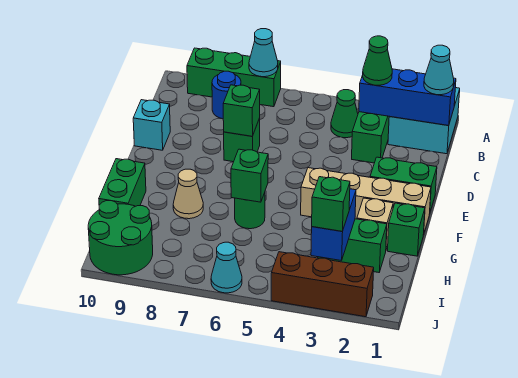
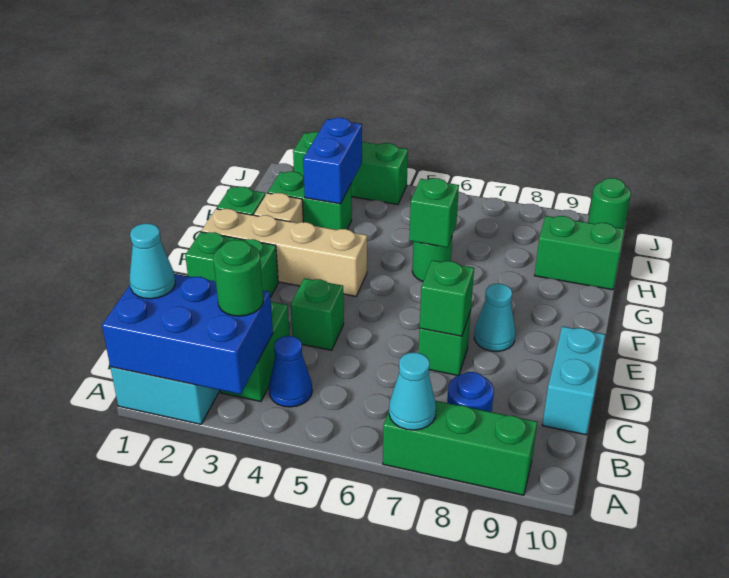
blue 1x3 brick [359,69,456,126] -> blue 2x3 brick [102,274,273,394]
green 1x1 cone [363,36,392,85] -> green 1x1 round brick [213,240,263,316]
green 1x1 cone [331,90,358,138] -> blue 1x1 cone [269,336,312,407]
cyan 1x1 brick [133,100,170,150] -> cyan 1x2 brick [542,326,605,435]
tan 1x1 cone [173,169,203,219] -> none
green 1x2 brick [99,159,146,206] -> green 1x2 brick turned to [534,216,624,290]
green 1x1 brick [312,177,350,231] -> green 1x1 brick moved to [291,278,344,350]
green 2x2 round brick [88,201,153,275] -> green 1x1 round brick [588,178,631,229]
brown 1x3 brick [271,252,374,317] -> green 1x3 brick [293,132,408,205]
cyan 1x1 cone [211,242,242,293] -> cyan 1x1 cone moved to [474,284,515,351]

